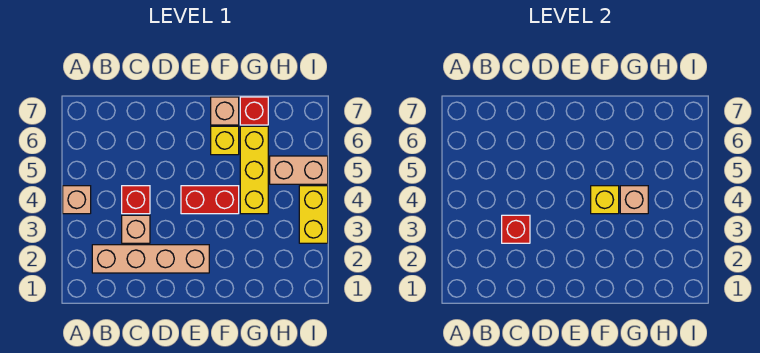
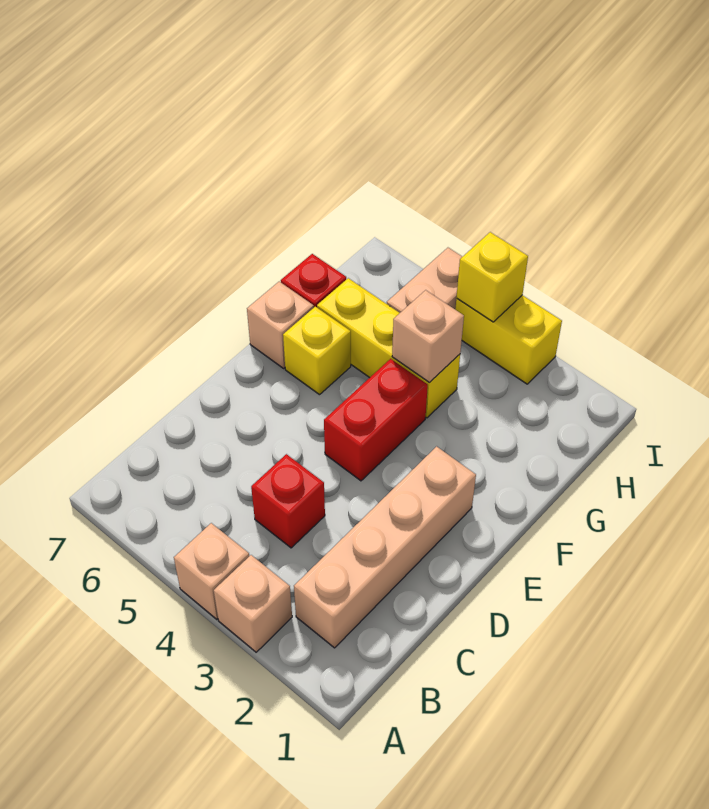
tan 1x1 brick [122,215,150,243] -> tan 1x1 brick moved to [214,555,292,652]
red 1x1 brick [502,215,530,243] -> none
yellow 1x1 brick [591,186,619,214] -> yellow 1x1 brick moved to [456,232,528,322]

